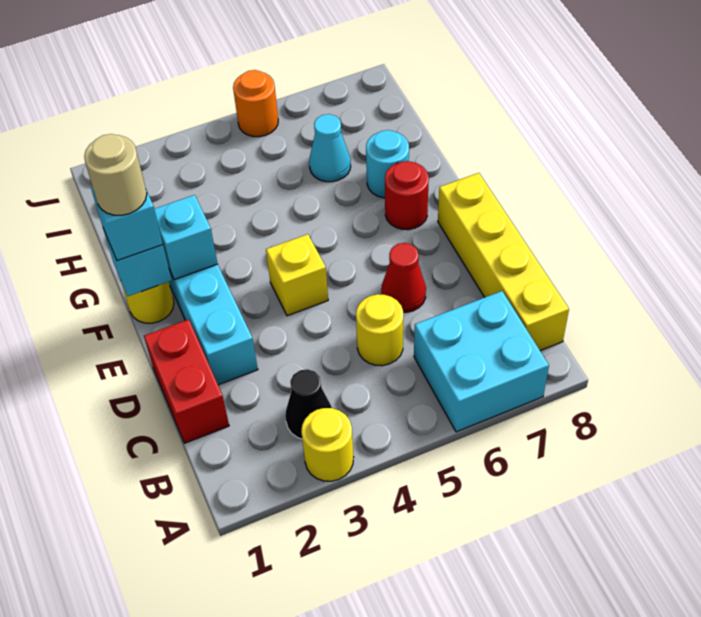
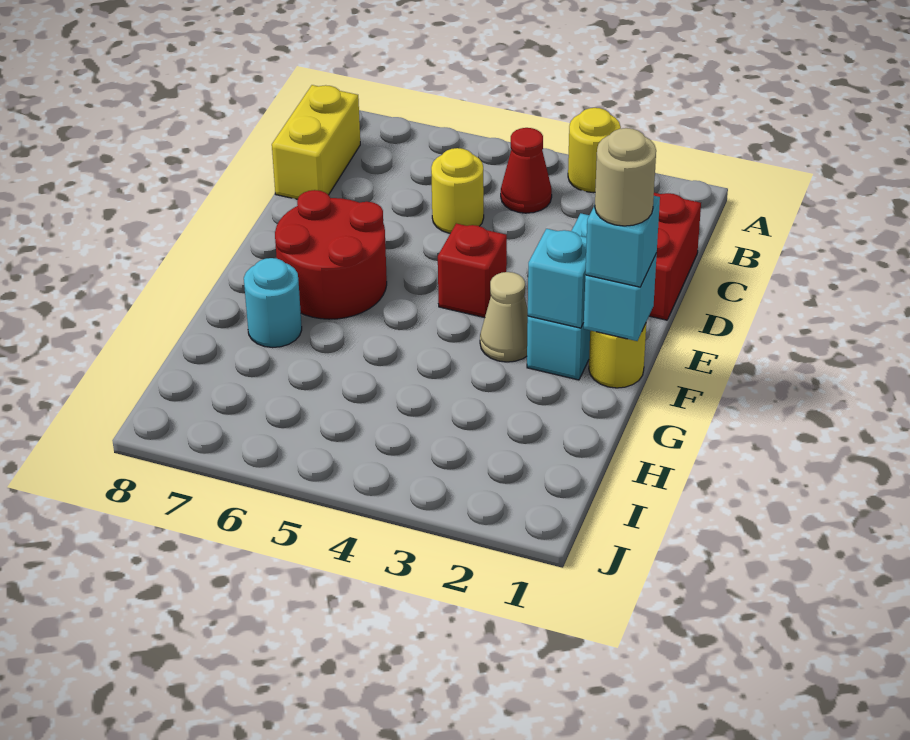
cyan 2x2 brick [414,291,549,432] -> none
black 1x1 cone [285,369,332,439] -> none
yellow 1x4 brick [438,173,569,351] -> yellow 1x2 brick [272,85,360,199]
red 1x1 cone [381,243,426,312] -> red 1x1 cone moved to [501,128,552,213]
yellow 1x1 brick [266,234,328,316] -> red 1x1 brick [438,223,507,318]
none -> tan 1x1 cone [480,272,528,362]
red 1x1 round brick [385,161,429,230] -> red 2x2 round brick [275,190,387,319]
cyan 1x1 cone [309,114,351,182] -> none
orange 1x1 round brick [233,70,278,137] -> none

